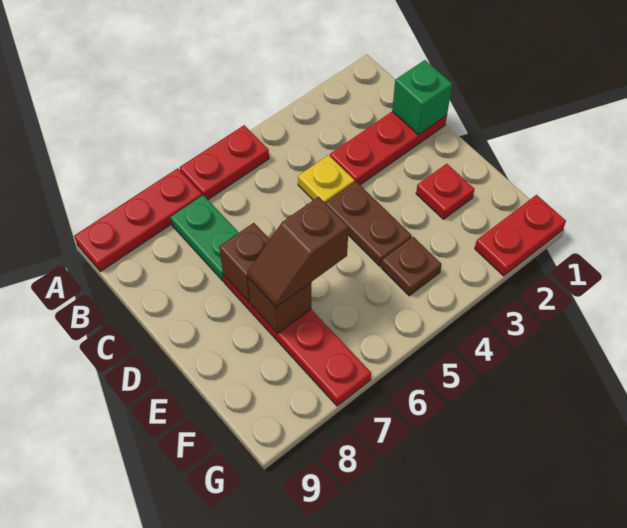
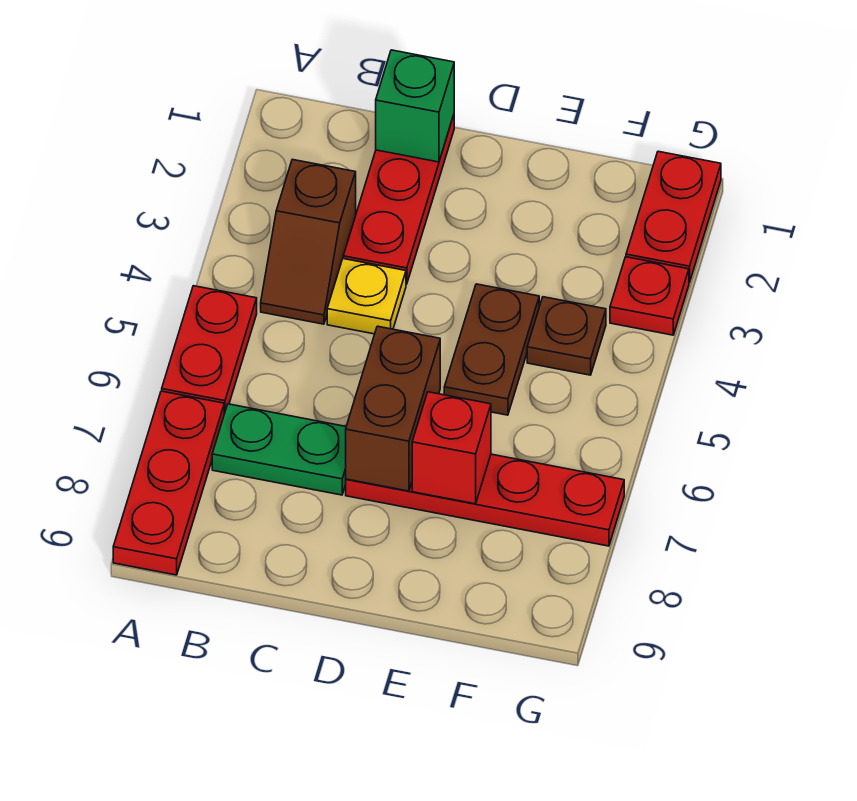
brown 1x2 plate [326,182,412,266] -> brown 1x2 plate turned to [444,284,539,415]
brown 1x1 brick [219,223,270,302] -> brown 1x2 brick [346,326,440,491]
red 1x1 plate [416,164,474,219] -> red 1x1 plate moved to [610,257,689,335]
brown 1x2 slope [247,197,349,307] -> brown 1x2 slope moved to [261,159,356,324]
brown 1x1 brick [248,278,311,333] -> red 1x1 brick [412,392,491,504]

